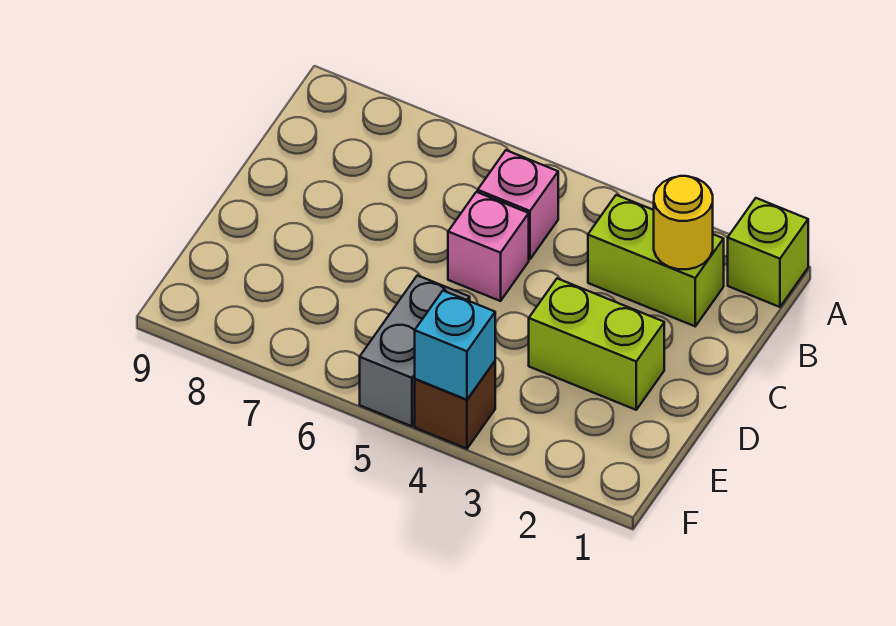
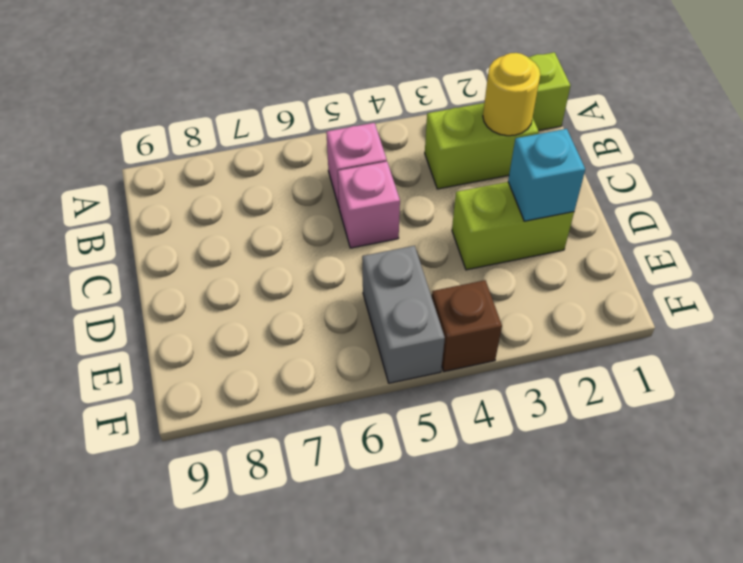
cyan 1x1 brick [415,291,495,400] -> cyan 1x1 brick moved to [508,129,585,221]

